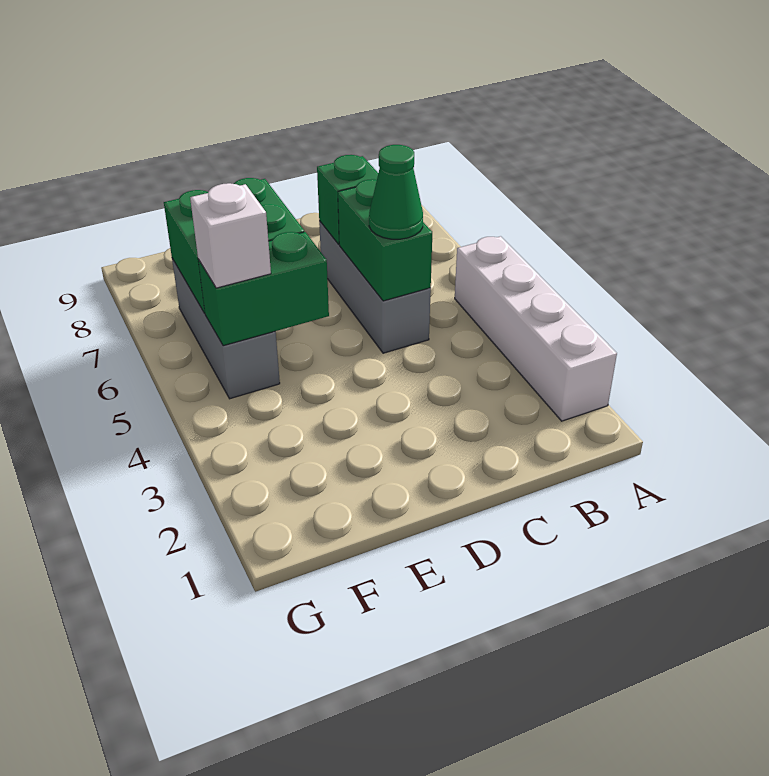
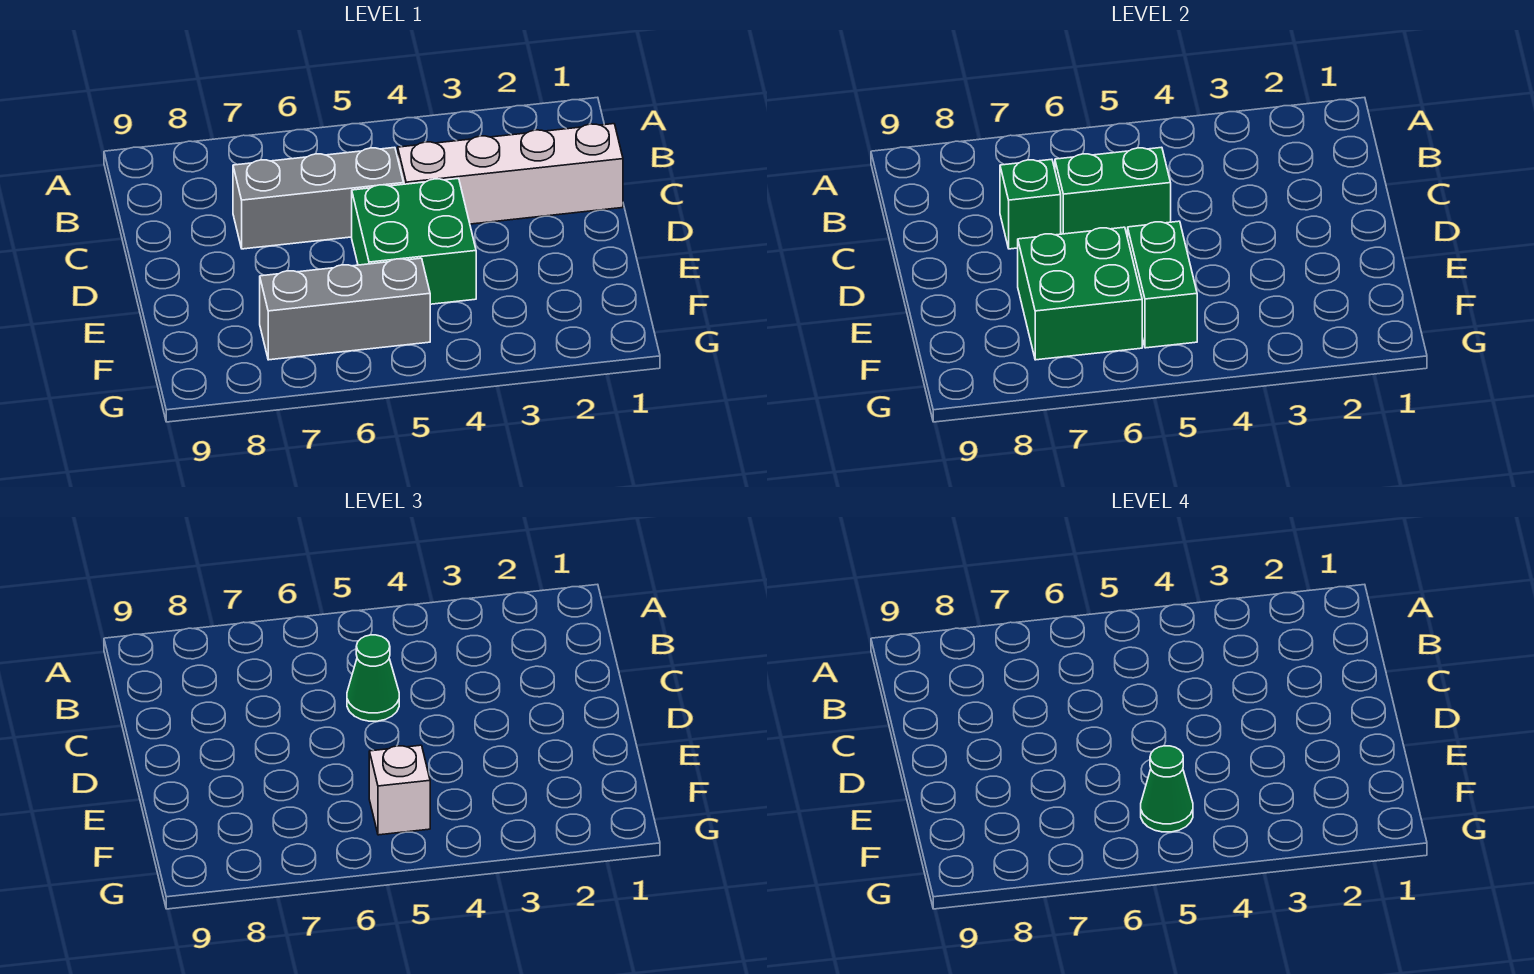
white 1x4 brick [455,236,617,421] -> white 1x4 brick moved to [398,124,623,224]
none -> green 2x2 brick [352,178,476,304]
none -> green 1x1 cone [1141,746,1193,832]

